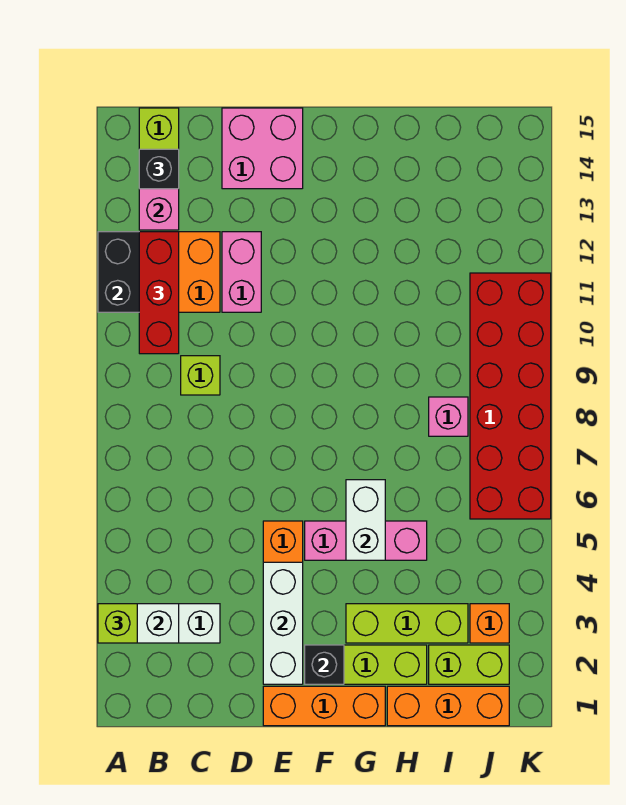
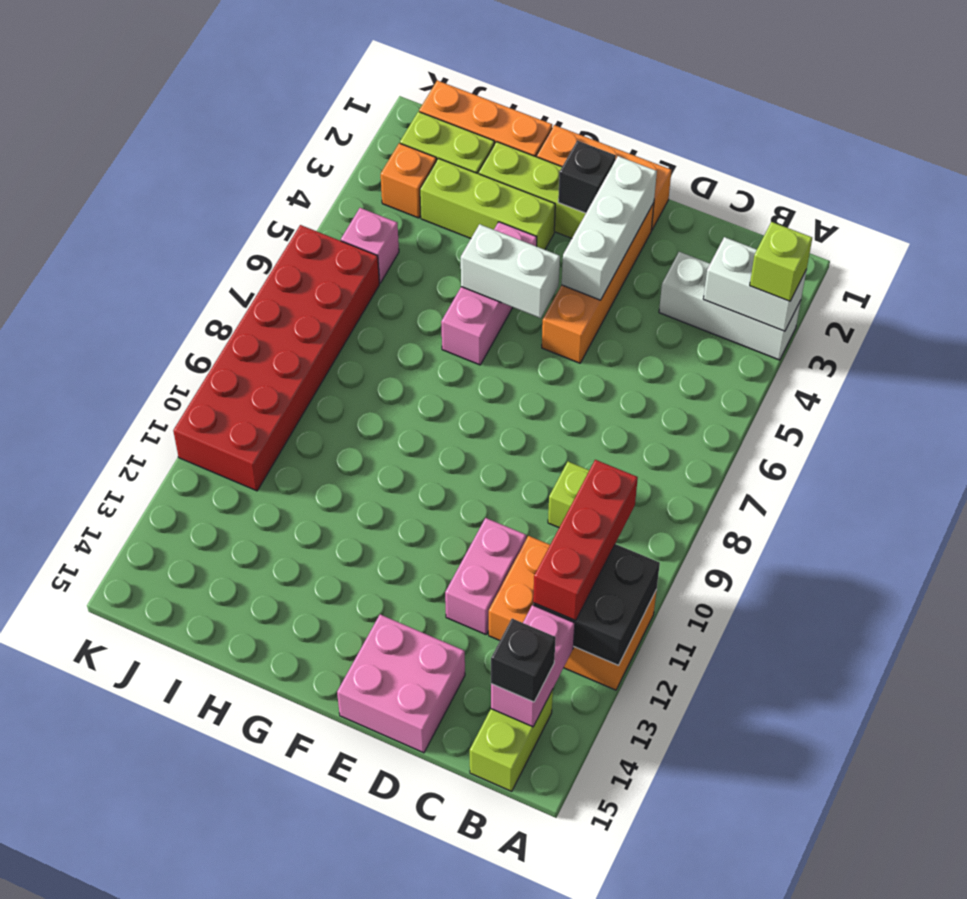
pink 1x3 brick [305,521,427,560] -> pink 1x3 brick turned to [441,222,537,365]
white 1x2 brick [346,480,385,560] -> white 1x2 brick turned to [461,224,560,318]
pink 1x1 brick [429,397,468,436] -> pink 1x1 brick moved to [341,208,399,283]

